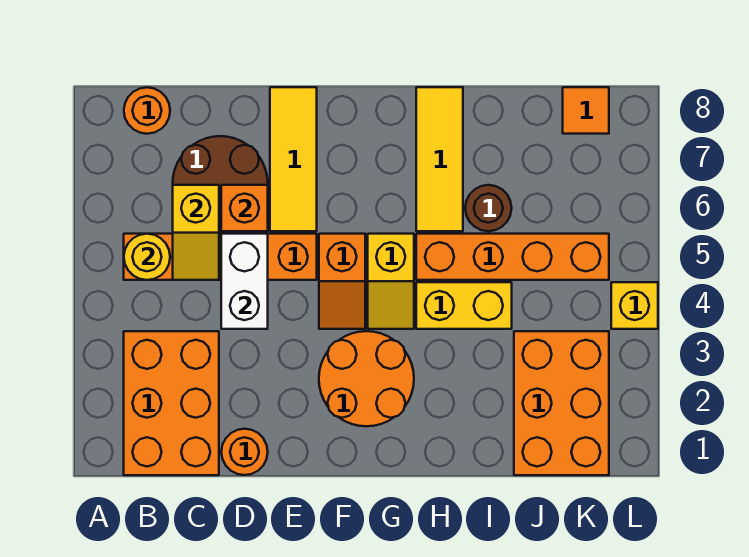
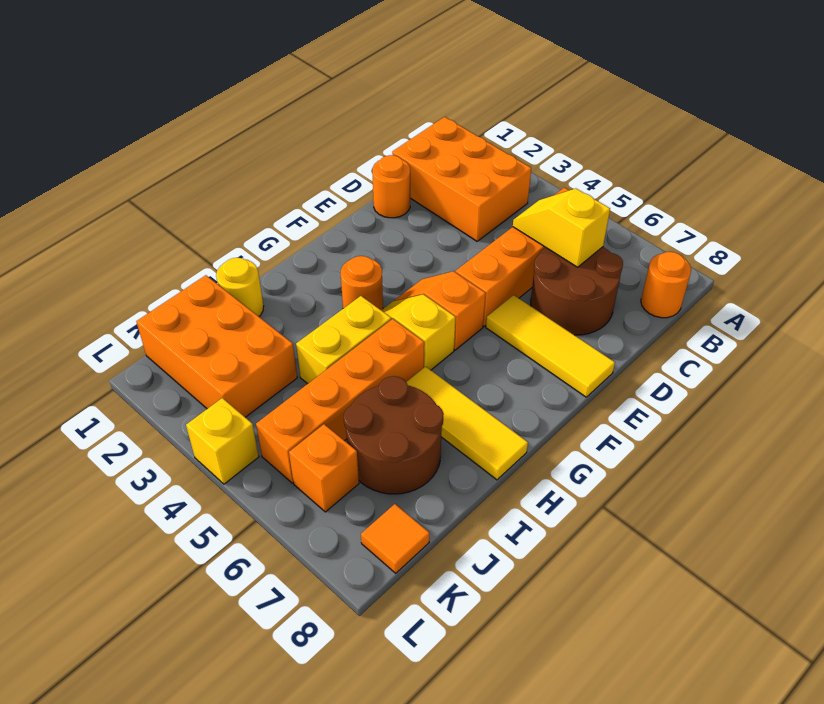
yellow 1x1 round brick [124,234,170,280] -> yellow 1x1 round brick moved to [216,258,264,316]
white 1x2 brick [221,234,268,329] -> none
orange 1x1 brick [221,185,268,231] -> orange 1x1 brick moved to [289,424,359,512]
orange 2x2 round brick [319,331,414,426] -> orange 1x1 round brick [341,256,383,310]
brown 1x1 round brick [465,185,512,231] -> brown 2x2 round brick [344,376,444,494]

